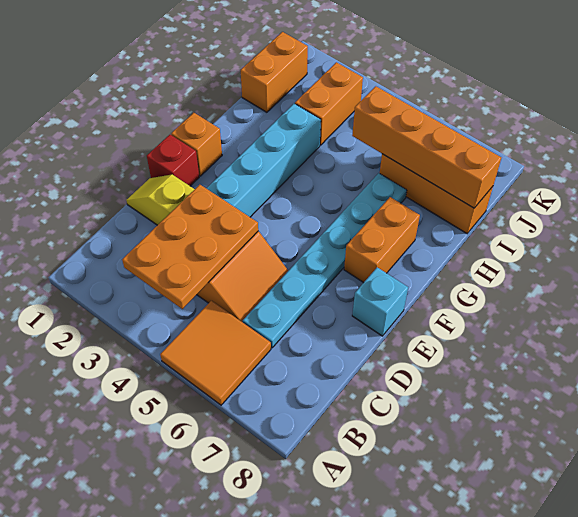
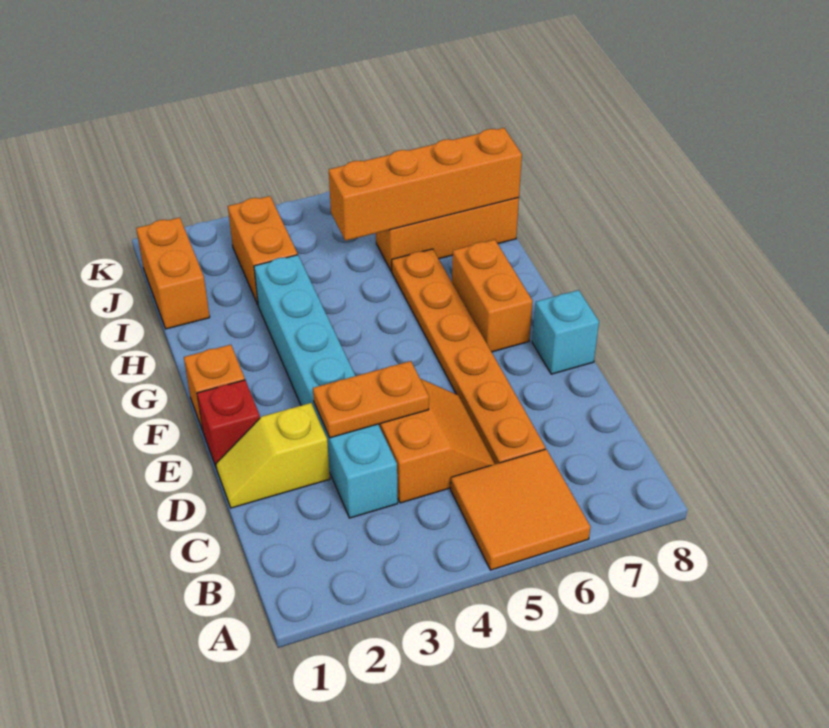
orange 2x3 plate [122,185,258,309] -> orange 1x2 plate [313,361,429,438]
cyan 1x6 plate [243,173,407,348] -> orange 1x6 plate [392,249,545,464]

